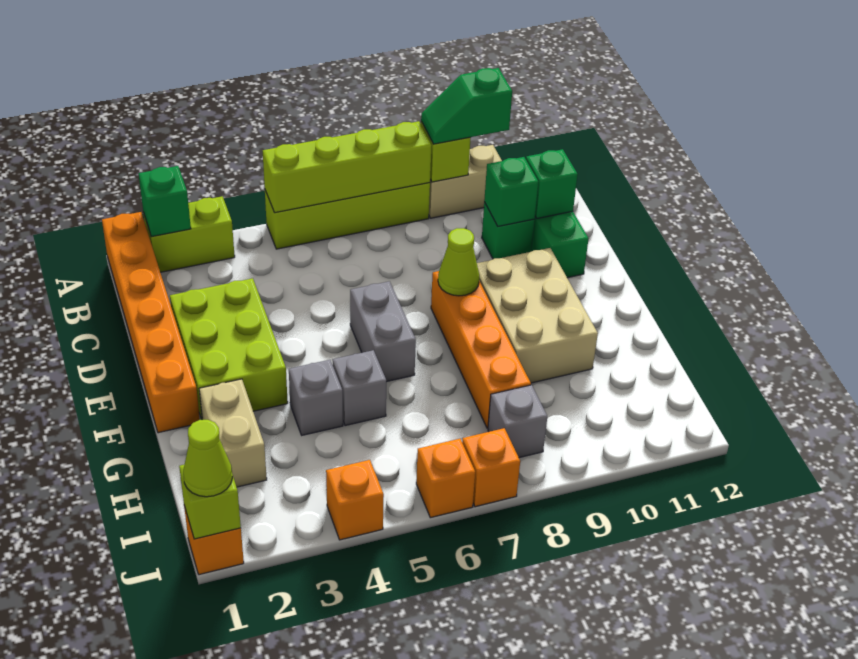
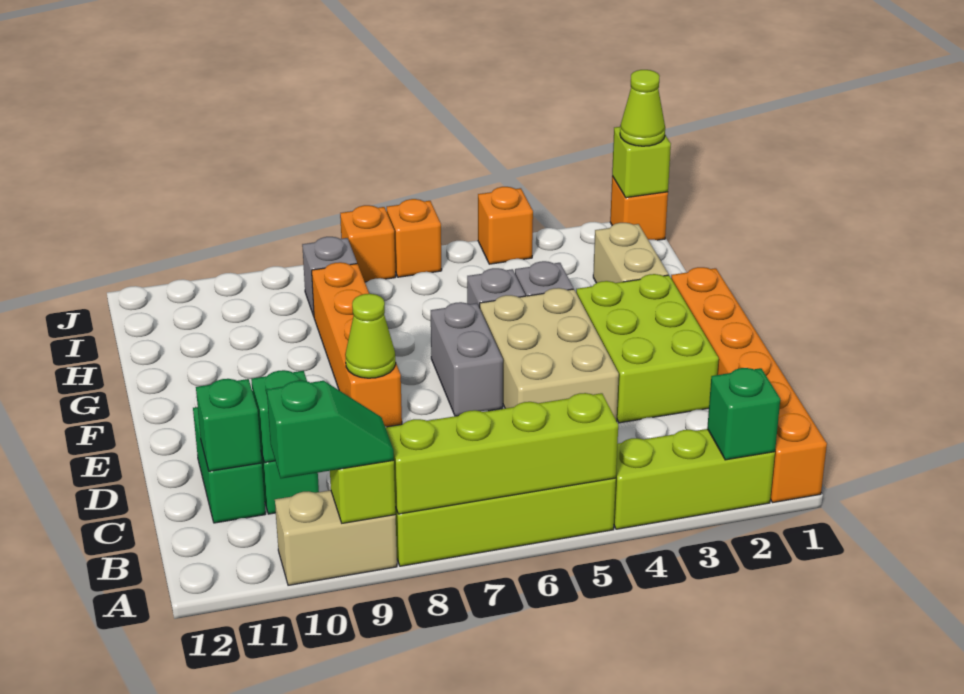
lime 1x2 brick [143,196,235,272] -> lime 1x3 brick [614,429,775,529]
tan 2x3 brick [477,248,598,383] -> tan 2x3 brick moved to [480,288,619,421]

